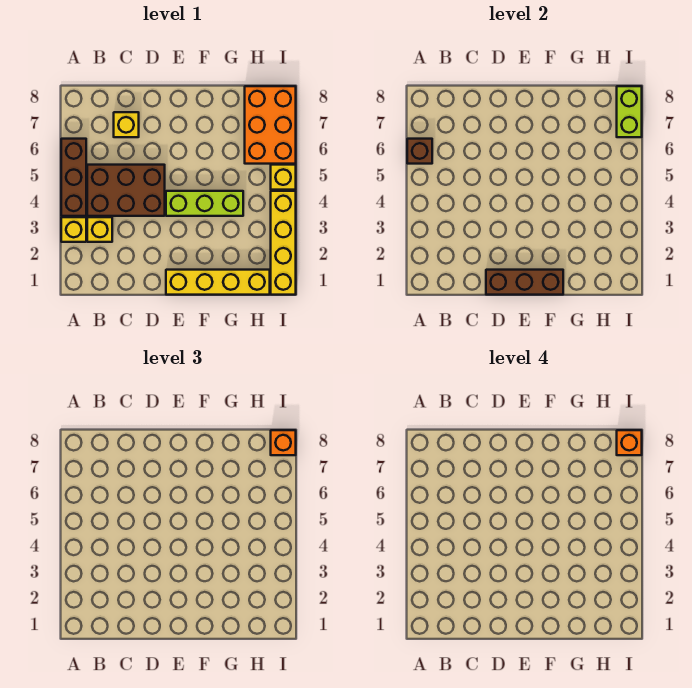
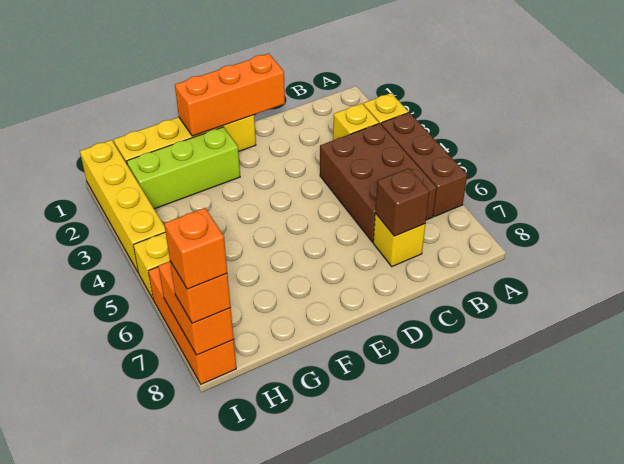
brown 1x1 brick [407,139,432,164] -> brown 1x1 brick moved to [375,168,429,236]
brown 2x3 brick [87,165,165,216] -> brown 2x3 brick turned to [320,123,437,242]
brown 1x3 brick [486,270,563,295] -> orange 1x3 brick [175,54,285,136]
lime 1x3 brick [166,191,243,216] -> lime 1x3 brick moved to [127,127,240,209]
orange 2x3 brick [245,86,296,164] -> orange 1x3 brick [148,267,236,384]
lime 1x2 brick [617,86,642,137] -> orange 1x2 brick [158,261,234,355]

